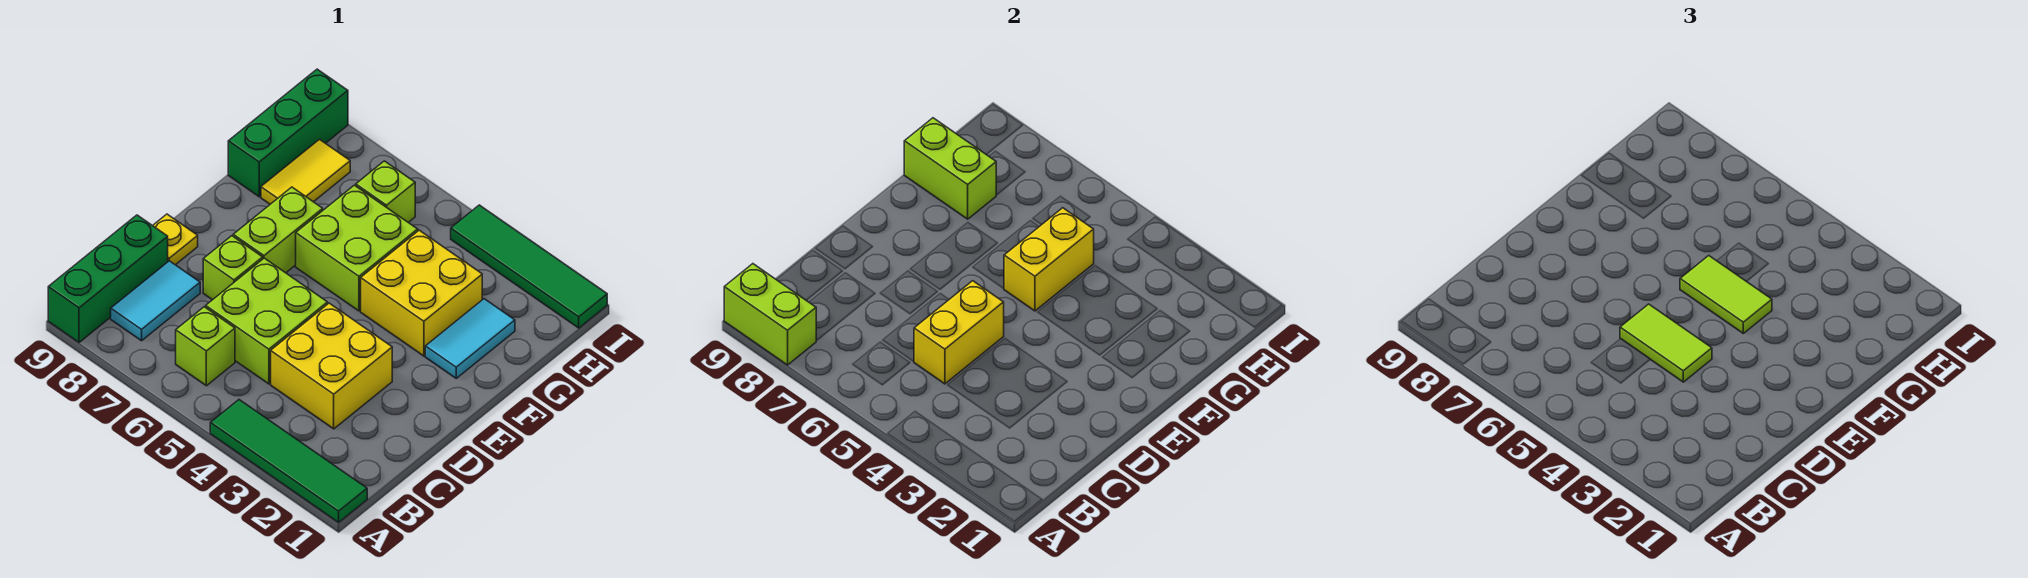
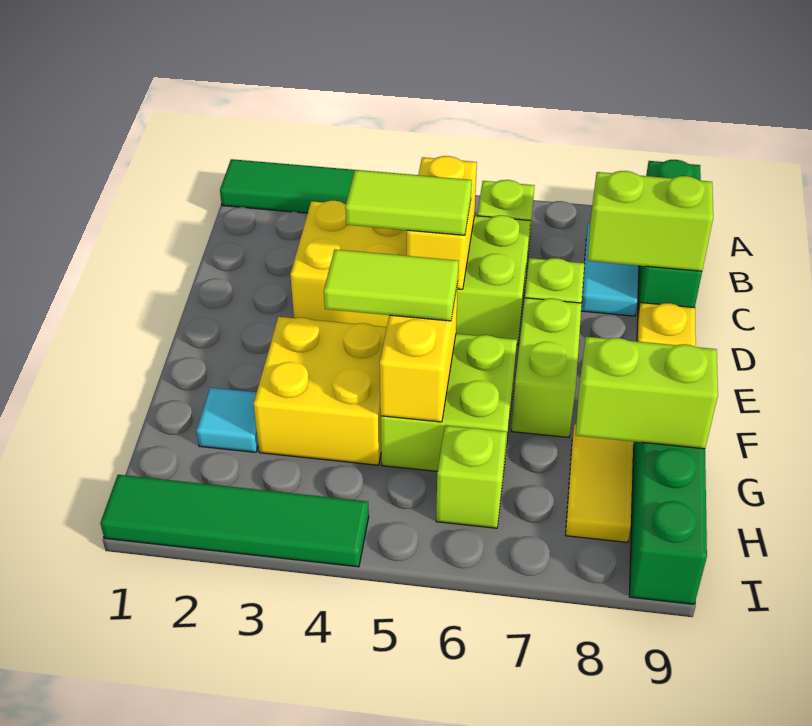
lime 1x2 brick [724,264,816,365] -> lime 1x2 brick moved to [588,171,713,271]
cyan 1x2 tile [425,299,515,378] -> cyan 1x1 tile [196,388,258,452]

